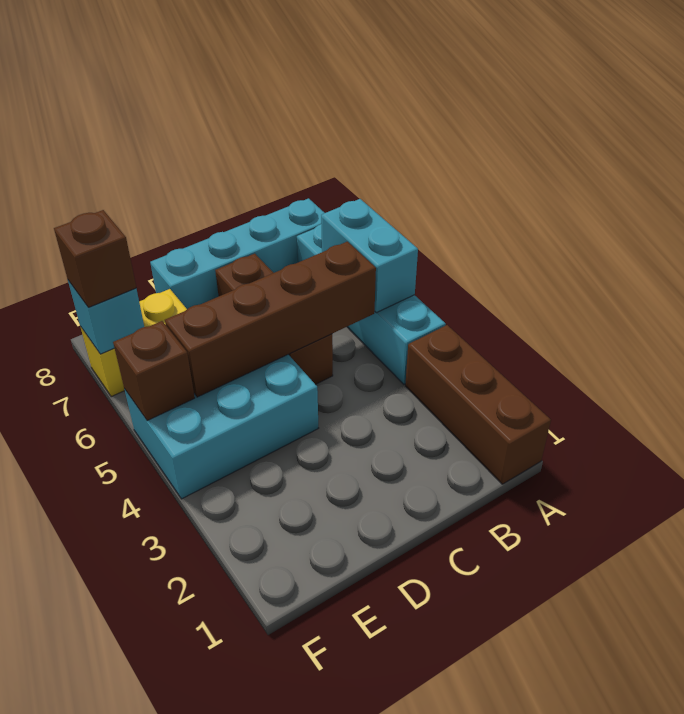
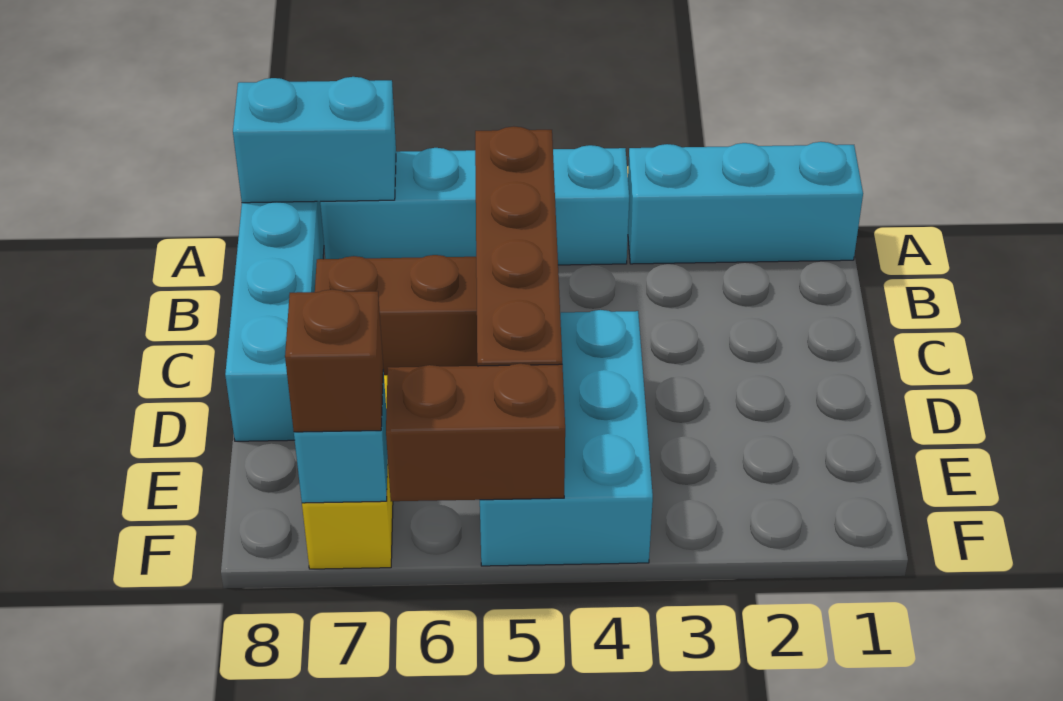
brown 1x3 brick [405,325,551,484] -> cyan 1x3 brick [628,142,863,264]
cyan 1x2 brick [321,199,418,313] -> cyan 1x2 brick moved to [233,77,396,203]
brown 1x1 brick [113,321,195,421] -> brown 1x2 brick [386,364,565,501]

